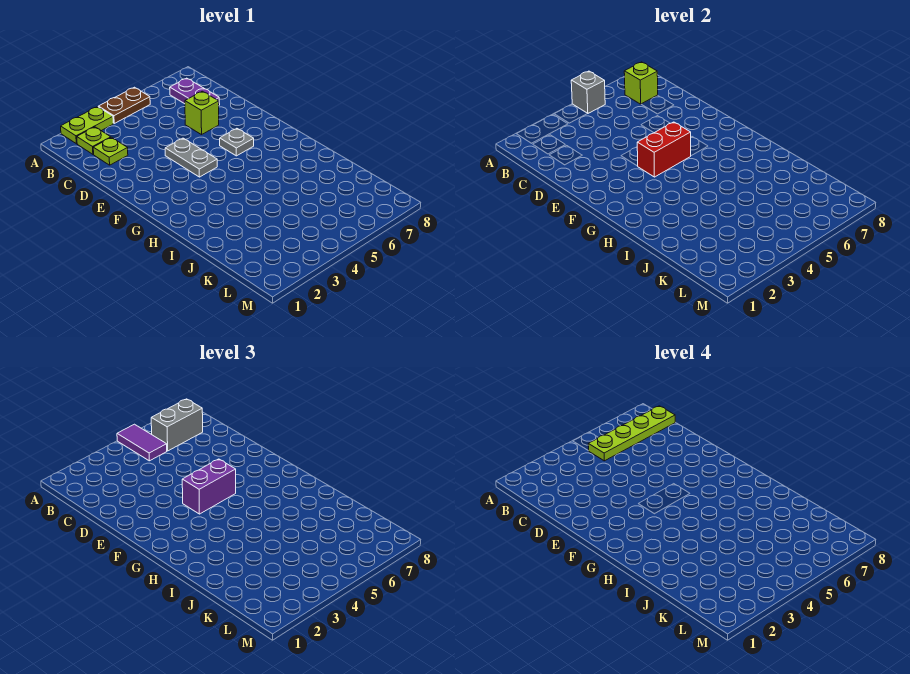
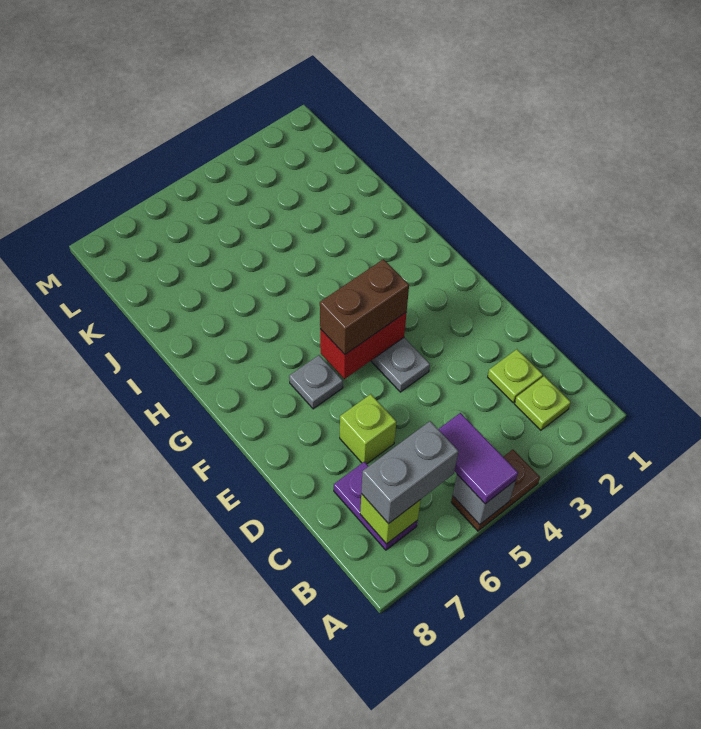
lime 1x2 plate [61,107,113,144] -> none
lime 1x4 plate [588,406,675,461] -> none
purple 1x2 brick [182,459,236,514] -> brown 1x2 brick [320,259,409,354]

